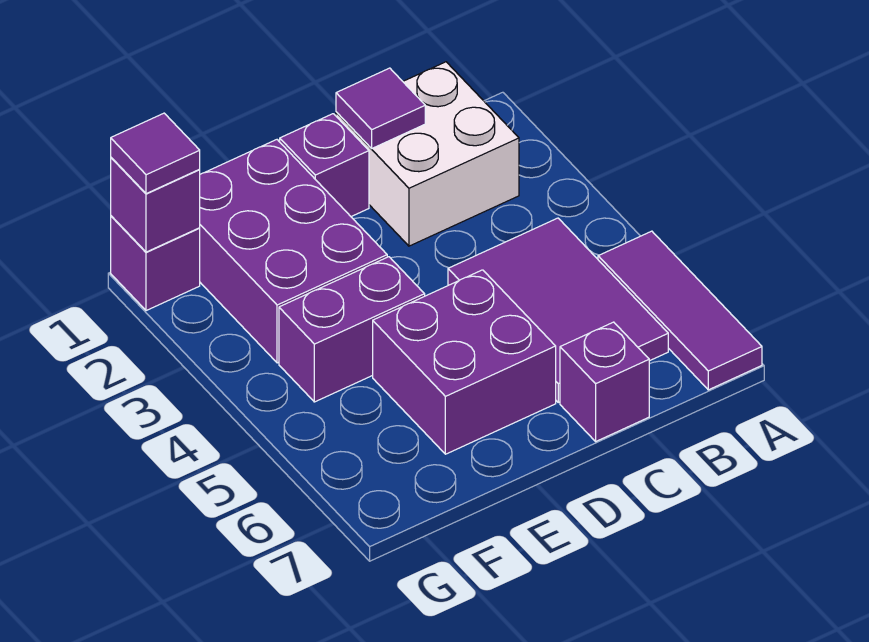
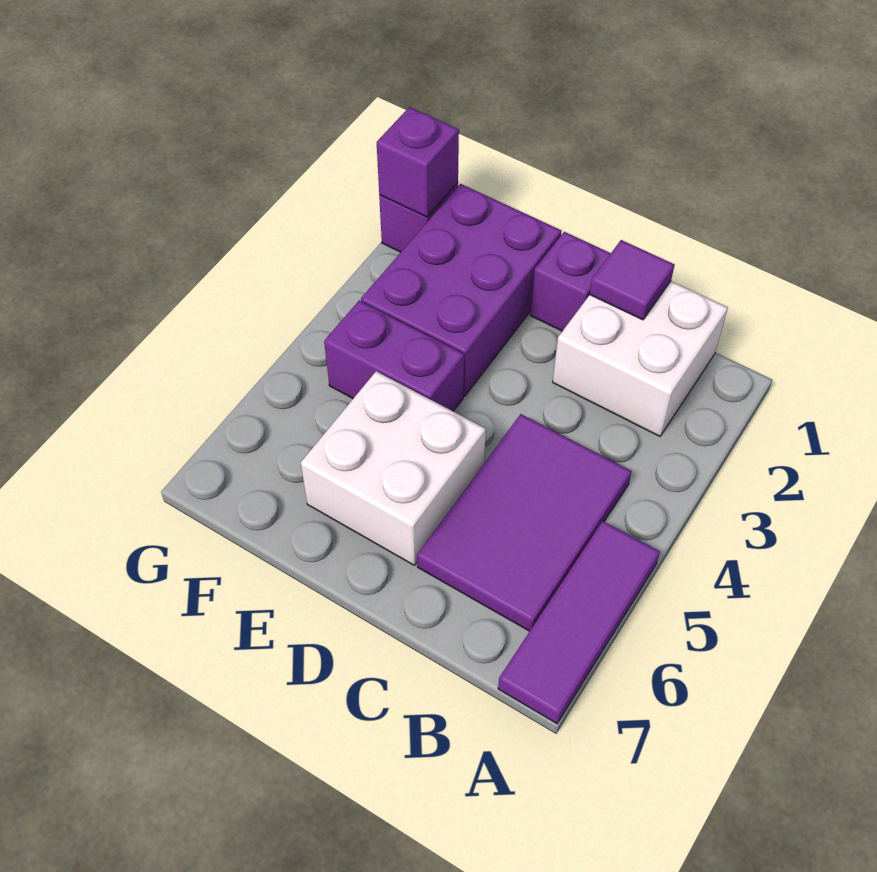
purple 1x1 brick [560,322,649,441] -> none
purple 2x2 brick [373,270,556,454] -> white 2x2 brick [301,371,486,565]
purple 1x1 tile [111,113,200,194] -> none

